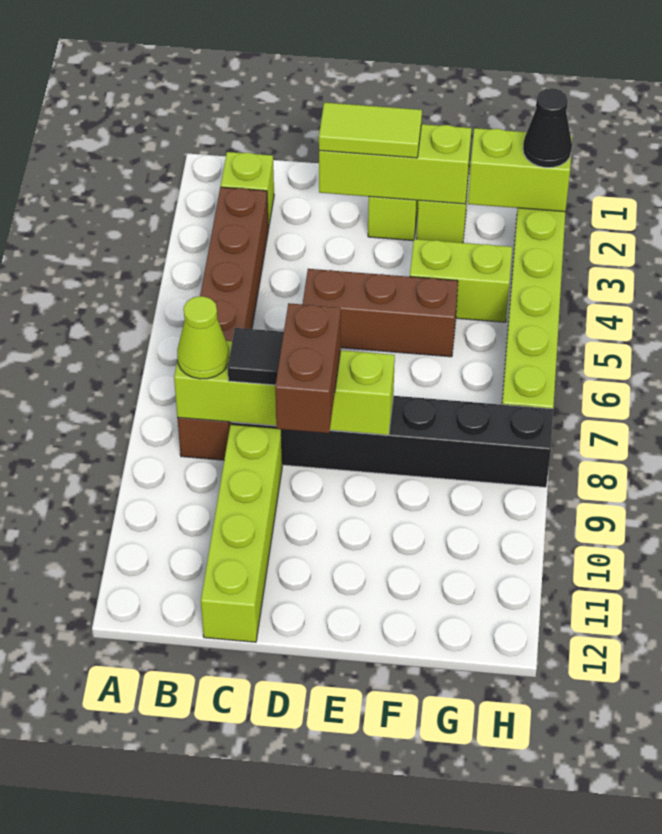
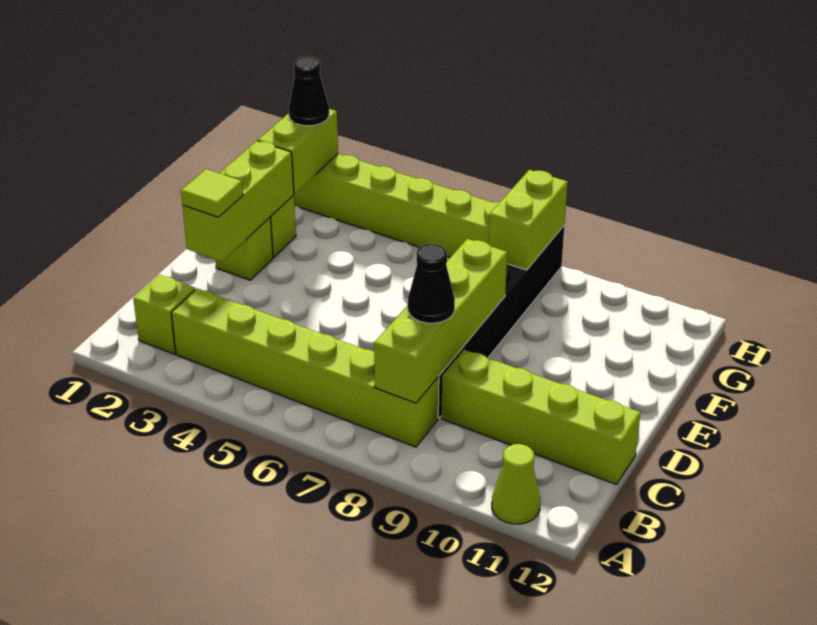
brown 1x6 brick [177,187,268,460] -> lime 1x6 brick [171,288,439,447]
lime 1x1 cone [177,296,229,379] -> lime 1x1 cone moved to [492,444,540,524]
black 1x1 tile [228,328,284,385] -> black 1x1 cone [408,244,455,323]
lime 1x2 tile [319,103,422,158] -> lime 1x1 tile [181,169,243,217]
brown 1x3 brick [302,269,458,357] -> none
brown 1x2 brick [275,303,341,433] -> none
lime 1x2 brick [410,239,512,322] -> lime 1x2 brick moved to [489,170,568,270]

